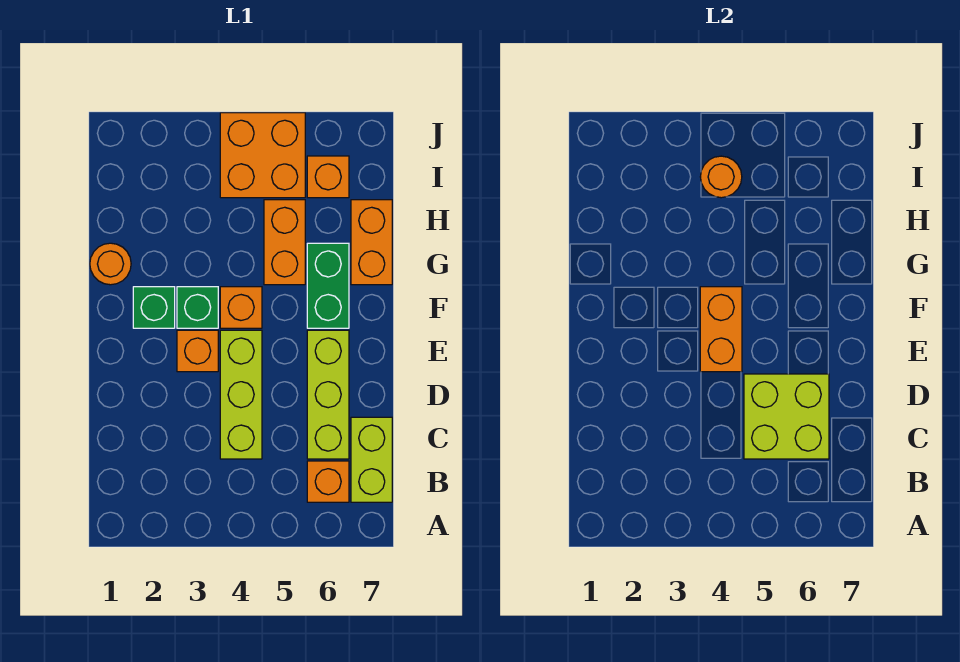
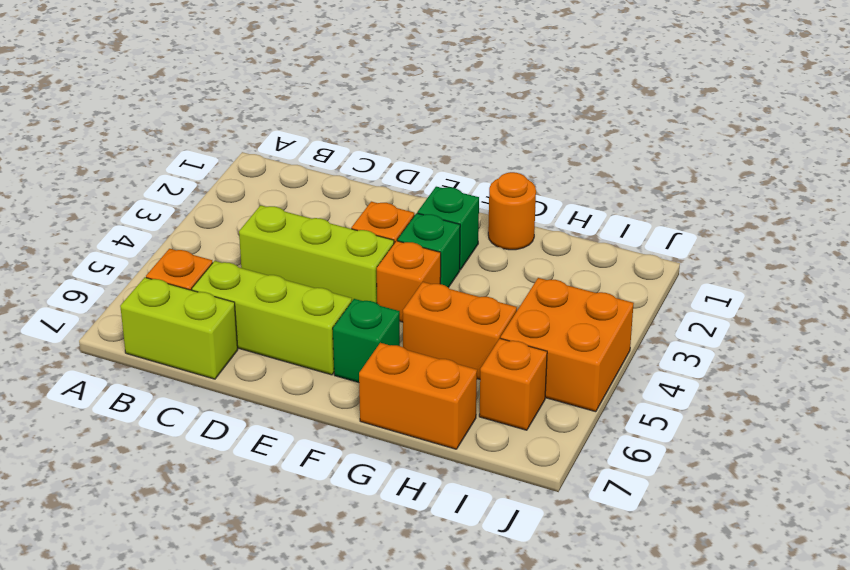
lime 2x2 brick [744,374,829,459] -> none
orange 1x2 brick [700,287,742,372] -> none
green 1x2 brick [307,243,349,328] -> green 1x1 brick [333,299,400,383]
orange 1x1 round brick [700,156,742,198] -> none

